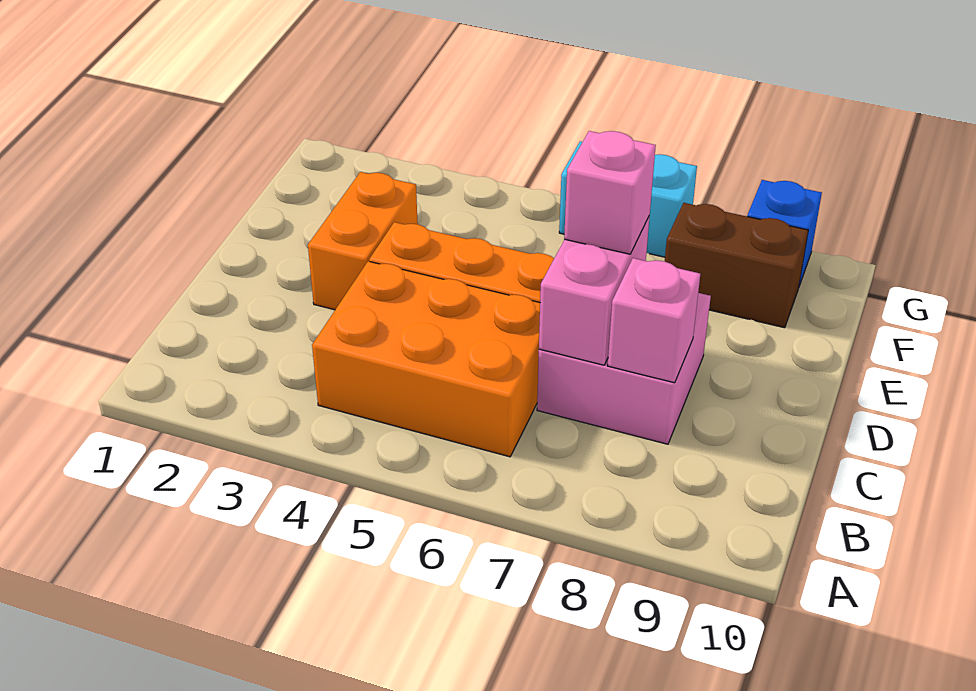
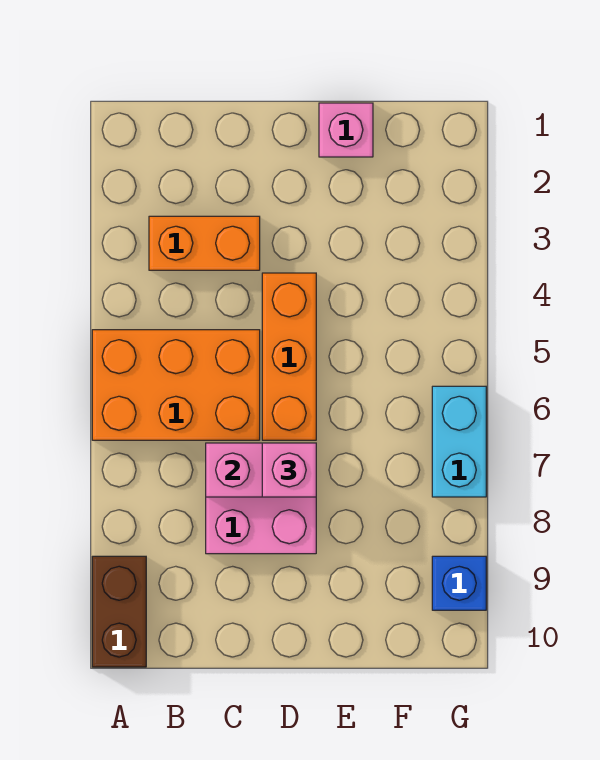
orange 2x3 brick [312,261,540,457] -> orange 2x3 brick turned to [92,330,260,440]
pink 1x1 brick [608,258,700,383] -> pink 1x1 brick moved to [319,103,373,157]
orange 1x2 brick [308,172,418,310] -> orange 1x2 brick moved to [149,216,260,270]
brown 1x2 brick [665,203,808,328] -> brown 1x2 brick moved to [92,556,146,667]

